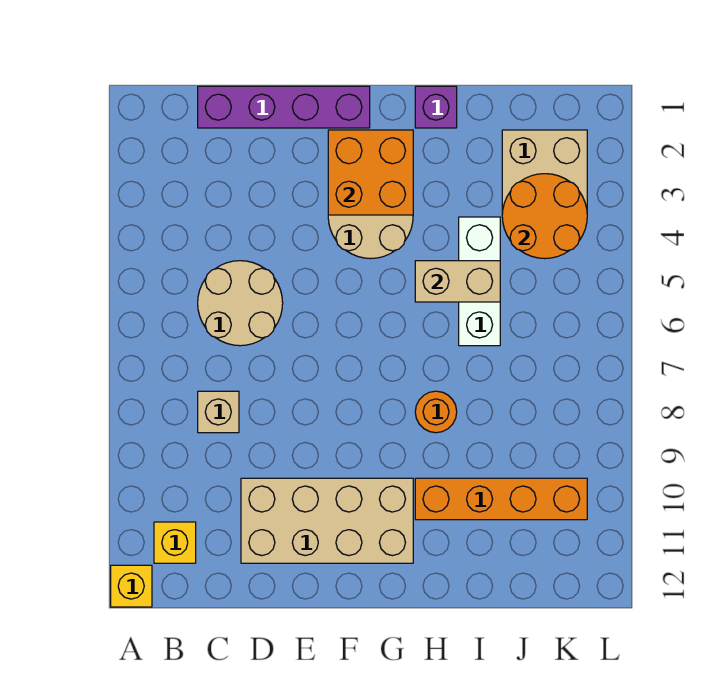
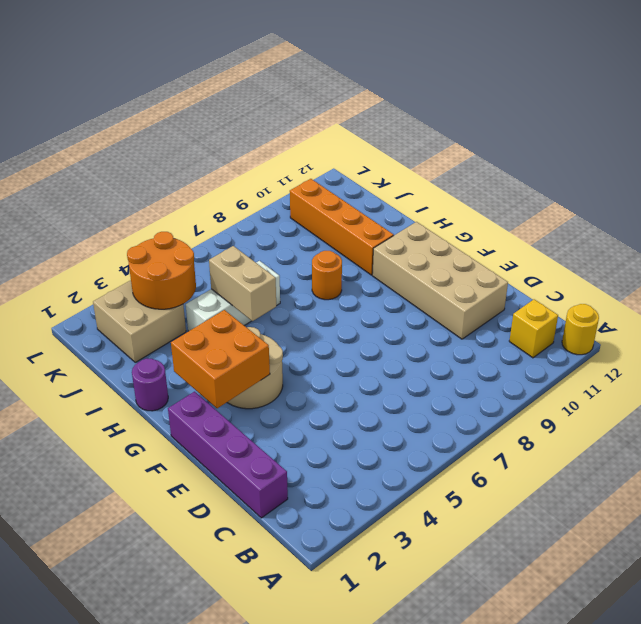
yellow 1x1 brick [111,565,152,607] -> yellow 1x1 round brick [562,304,599,355]
tan 2x2 round brick [198,261,283,346] -> none
tan 1x1 brick [198,391,239,433] -> none
purple 1x1 brick [415,86,457,128] -> purple 1x1 round brick [132,358,168,411]

